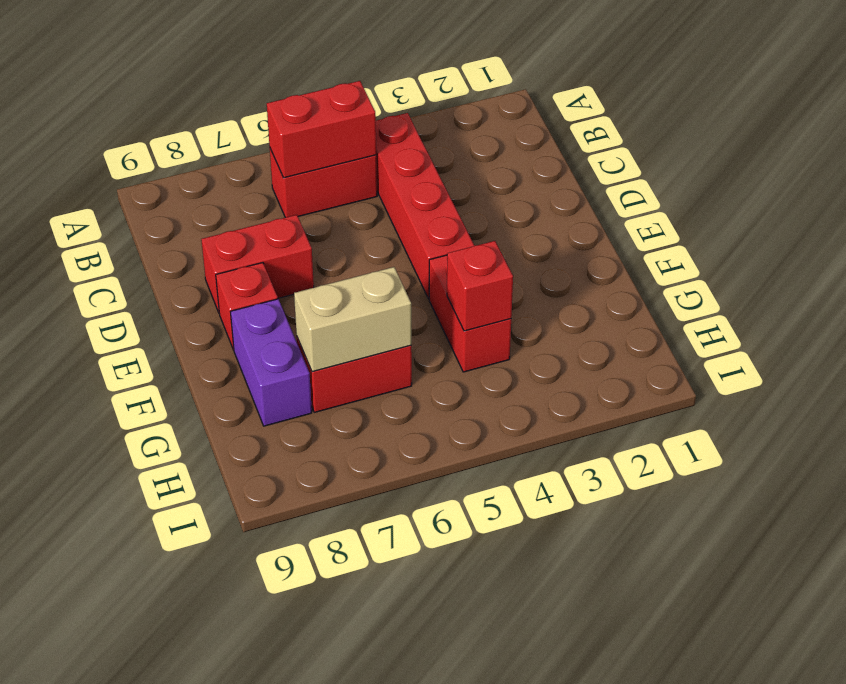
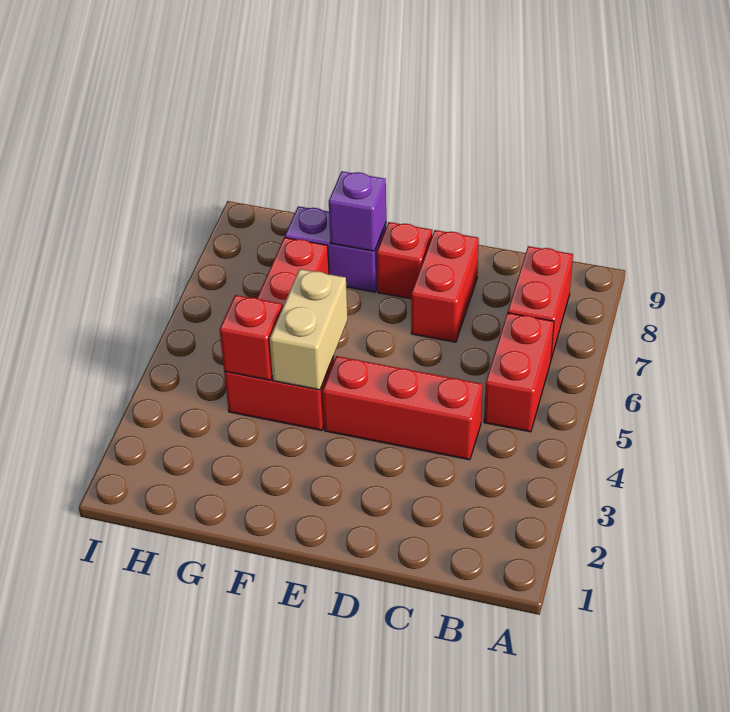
red 1x4 brick [376,113,474,299] -> red 1x3 brick [322,356,483,460]
red 1x2 brick [267,81,376,178] -> red 1x2 brick moved to [508,246,573,359]
none -> purple 1x1 brick [329,171,386,251]
tan 1x2 brick [294,267,411,372] -> tan 1x2 brick moved to [270,269,348,390]

